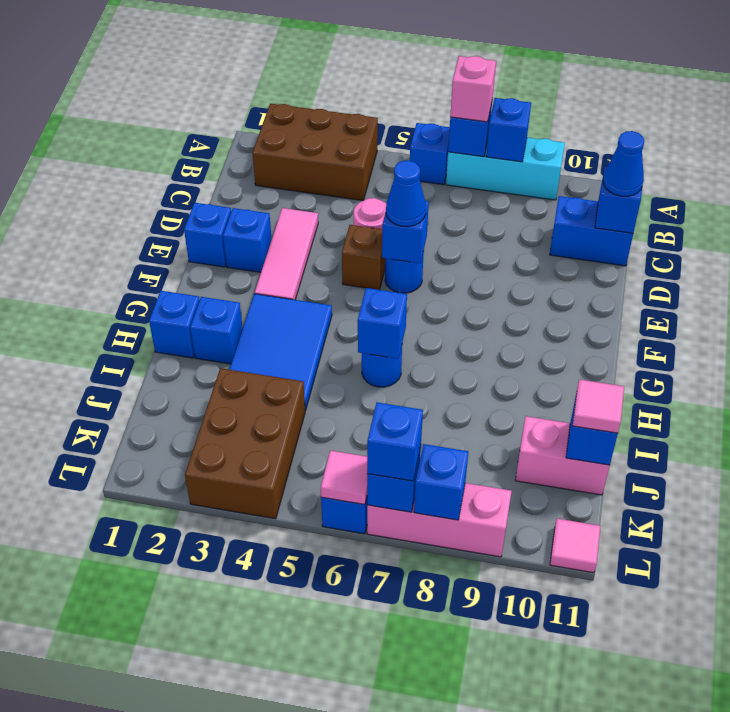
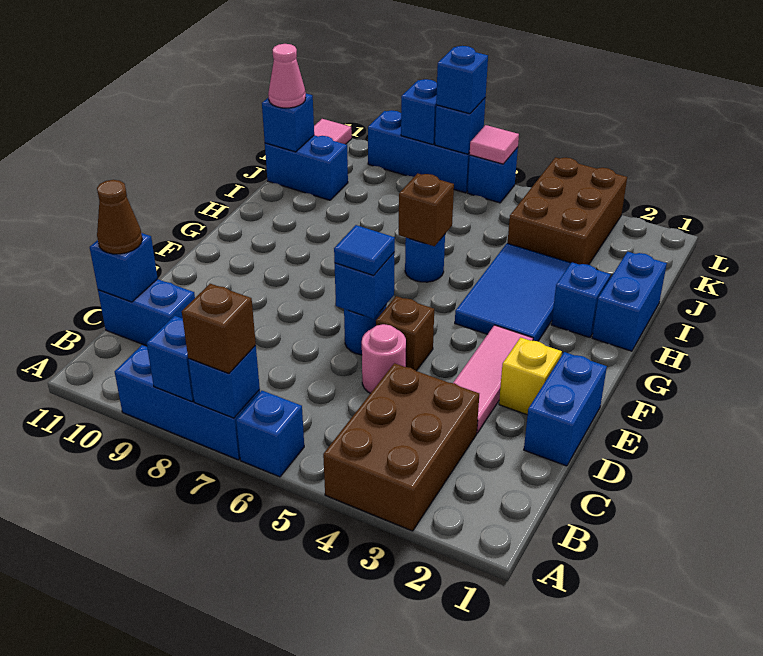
brown 2x3 brick [253,104,378,201] -> brown 2x3 brick turned to [323,363,479,531]
cyan 1x3 brick [446,138,565,200] -> blue 1x3 brick [115,345,260,460]
pink 1x1 brick [450,56,496,122] -> brown 1x1 brick [182,284,256,373]
blue 1x1 cone [603,131,644,196] -> brown 1x1 cone [97,180,142,254]
blue 1x1 brick [184,203,231,267] -> blue 1x2 brick [524,352,607,466]
blue 1x1 brick [223,208,272,272] -> yellow 1x1 brick [499,337,562,415]
blue 1x1 cone [386,161,426,227] -> blue 1x1 tile [334,225,395,275]
blue 1x1 brick [149,291,200,358] -> blue 1x2 brick [592,252,667,351]
blue 1x1 brick [358,288,407,359] -> brown 1x1 brick [399,173,454,246]
pink 1x2 brick [515,416,610,495] -> blue 1x2 brick [265,135,348,200]
pink 1x1 tile [573,379,624,433] -> pink 1x1 cone [268,44,306,108]
pink 1x3 brick [367,483,512,557] -> blue 1x3 brick [368,110,470,193]

